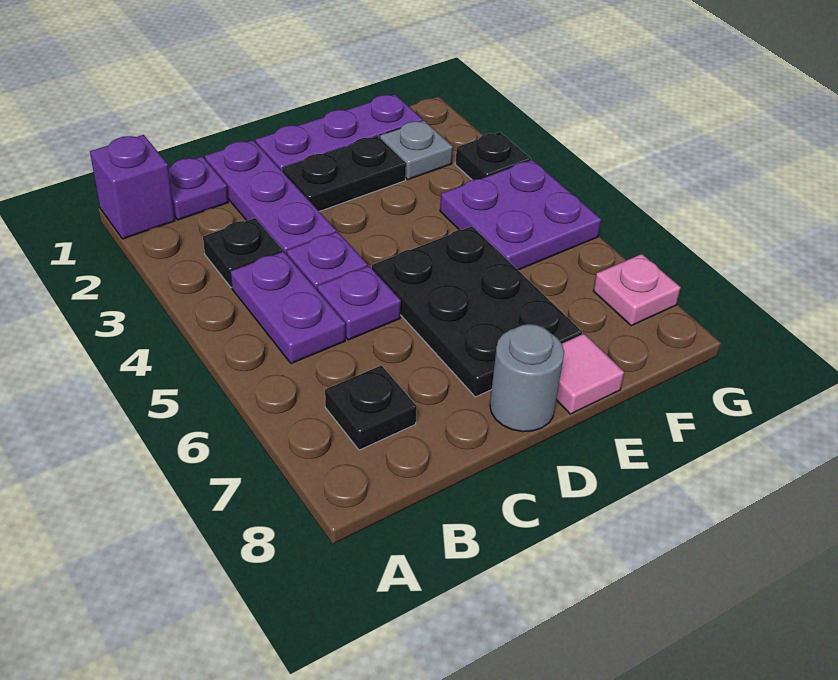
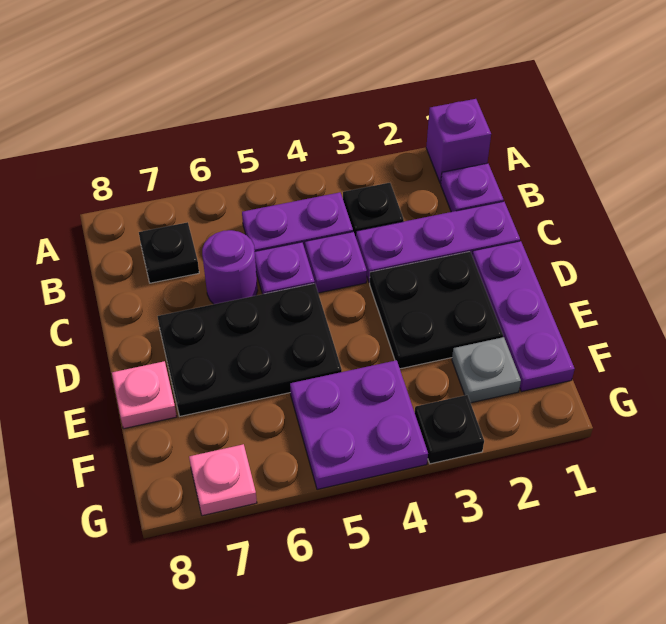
none -> purple 1x1 round brick [202,230,258,304]
black 1x2 plate [282,136,406,211] -> black 2x2 plate [370,252,503,369]
grey 1x1 round brick [490,324,564,432] -> none
pink 1x1 tile [556,334,624,414] -> pink 1x1 plate [112,361,177,429]

